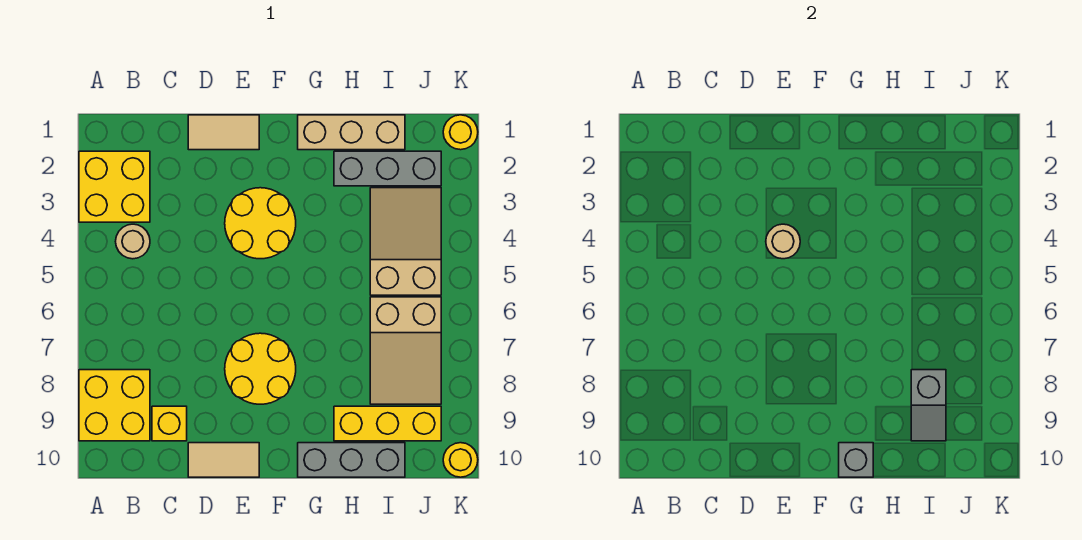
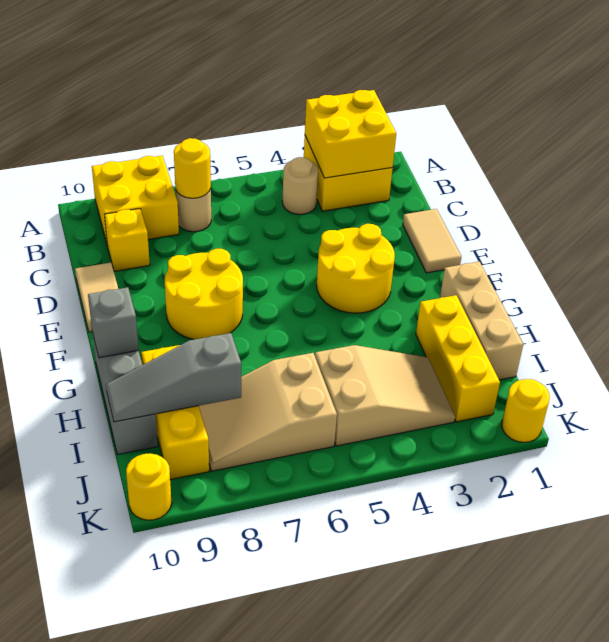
none -> yellow 2x2 brick [305,90,396,178]
none -> yellow 1x1 round brick [174,138,211,198]
tan 1x1 round brick [766,224,800,259] -> tan 1x1 round brick moved to [175,189,211,232]
grey 1x3 brick [334,151,441,186] -> yellow 1x3 brick [416,295,500,422]
grey 1x2 slope [911,370,946,441] -> grey 1x3 slope [106,333,241,422]

